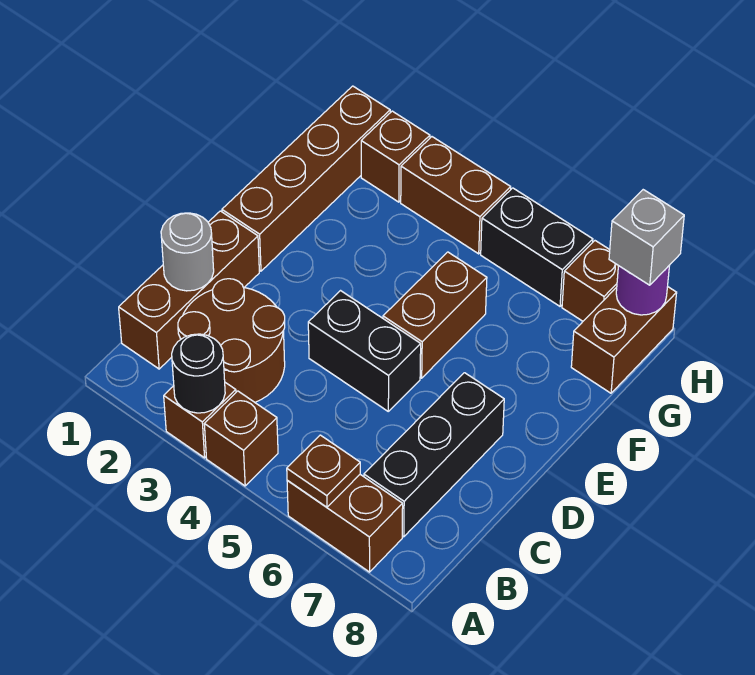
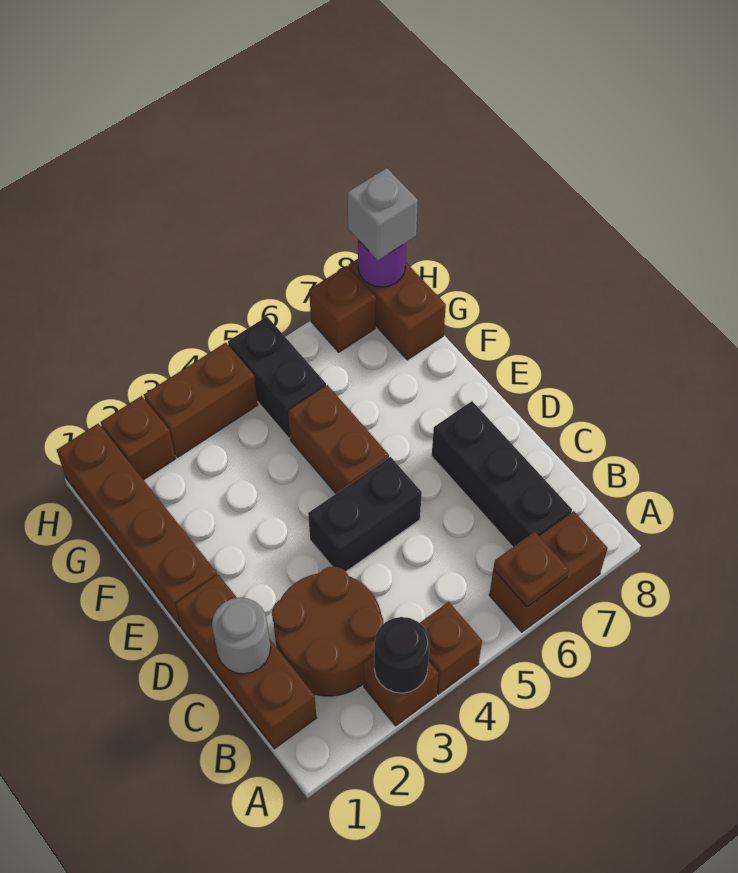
black 1x2 brick [481,188,593,306] -> black 1x2 brick turned to [228,317,326,438]

